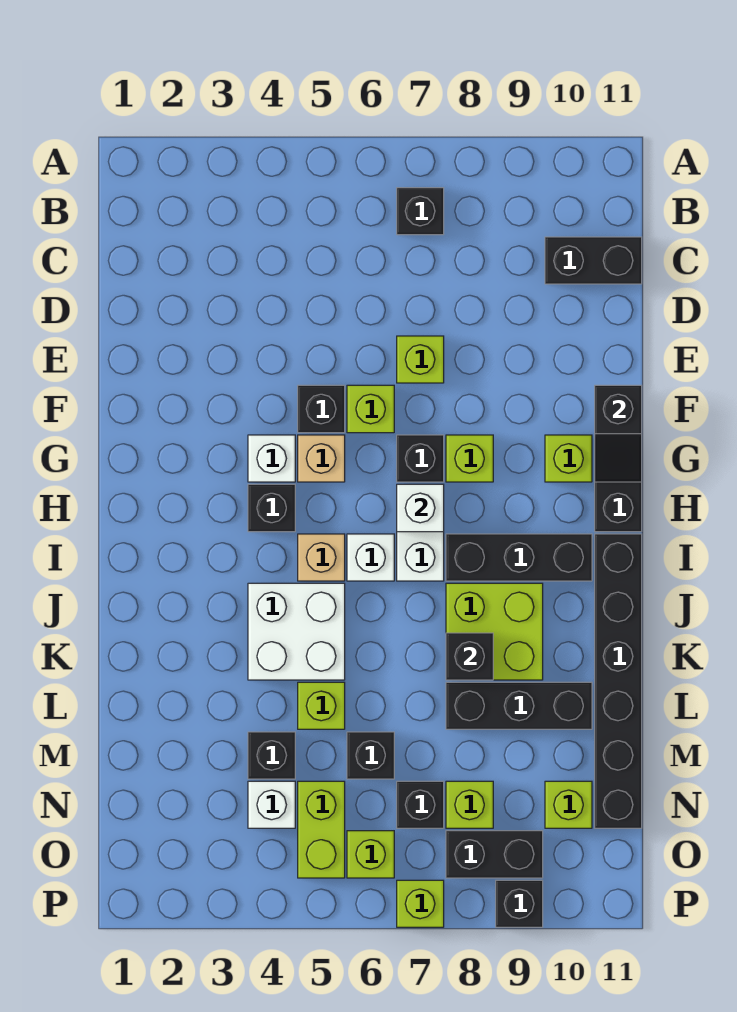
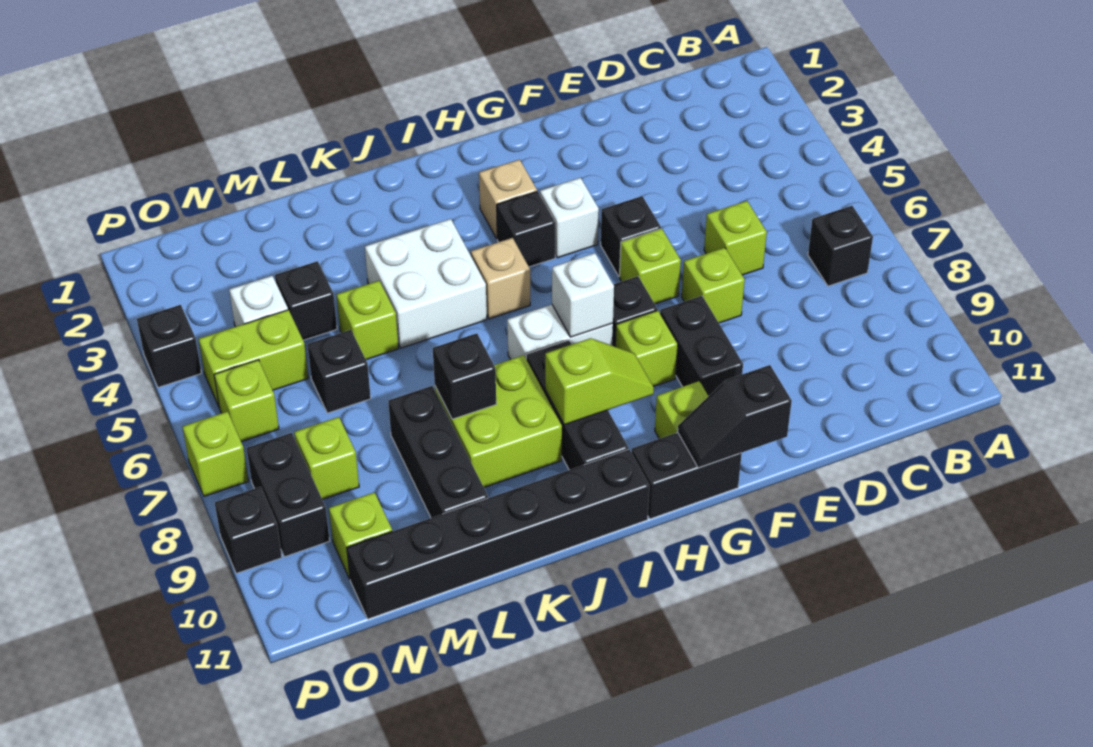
black 1x2 brick [545,237,642,284] -> black 1x2 brick moved to [660,296,743,396]
none -> lime 1x1 brick [704,201,767,275]
tan 1x1 brick [298,435,345,482] -> tan 1x1 brick moved to [479,160,537,239]
none -> lime 1x2 slope [545,338,654,425]
white 1x1 brick [347,534,394,581] -> none
black 1x1 brick [397,781,444,828] -> black 1x1 brick moved to [137,305,201,387]

